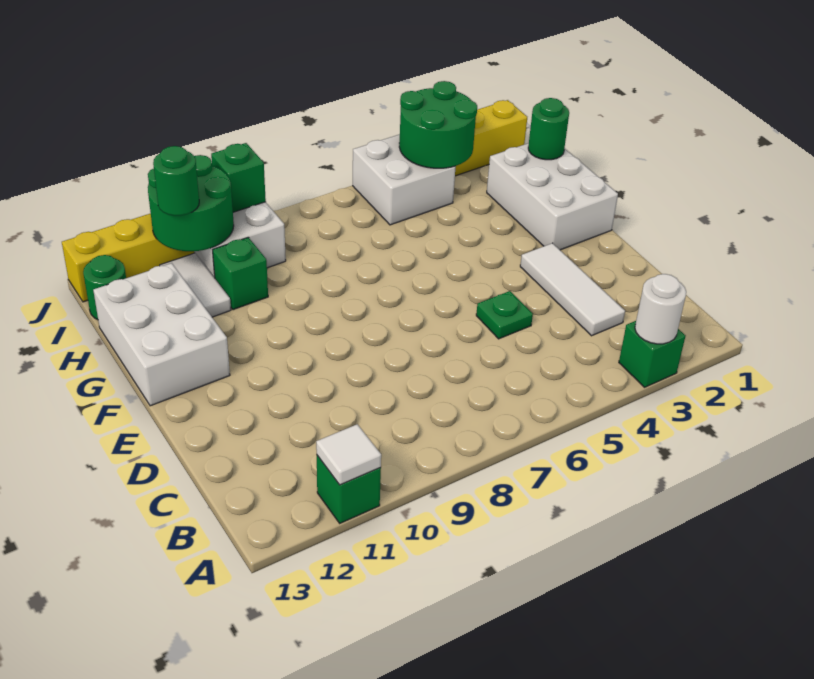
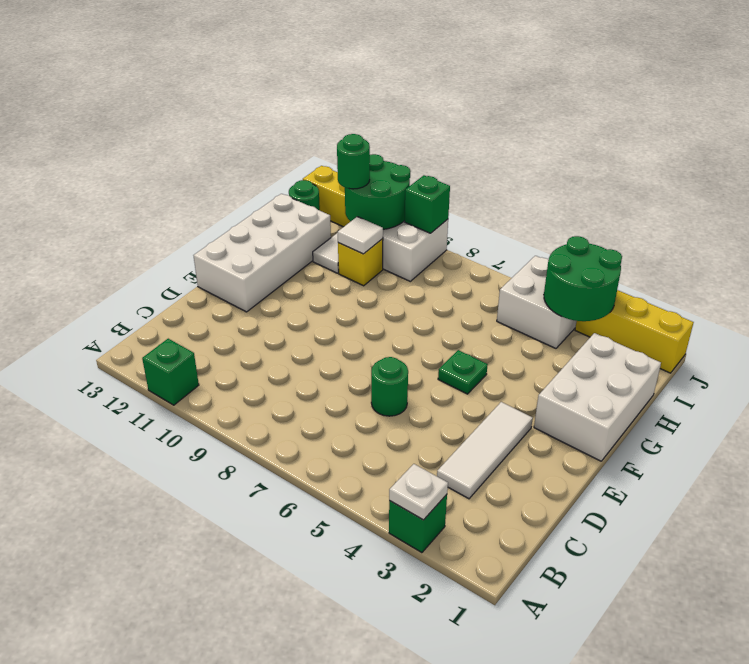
white 1x1 round brick [635,274,686,344] -> white 1x1 plate [389,464,448,520]
white 1x1 tile [316,424,381,485] -> white 1x1 tile moved to [338,217,383,254]
green 1x1 plate [476,291,533,339] -> green 1x1 plate moved to [438,350,488,394]
white 2x3 brick [93,263,230,406] -> white 2x4 brick [194,194,331,312]
green 1x1 round brick [528,98,569,160] -> green 1x1 round brick moved to [371,357,408,416]
green 1x1 brick [213,237,268,310] -> yellow 1x1 brick [338,239,383,286]

